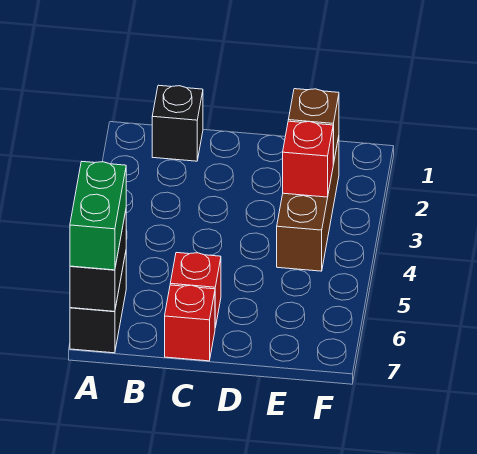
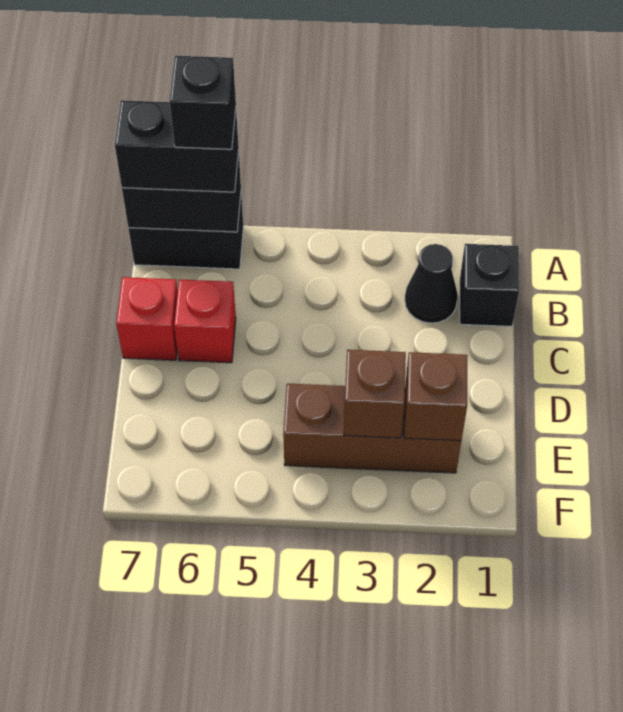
green 1x2 brick [70,162,126,270] -> black 1x2 brick [115,100,239,192]
none -> black 1x1 brick [169,56,236,149]
none -> black 1x1 cone [405,244,458,323]
red 1x1 brick [283,121,333,197] -> brown 1x1 brick [344,350,406,438]

